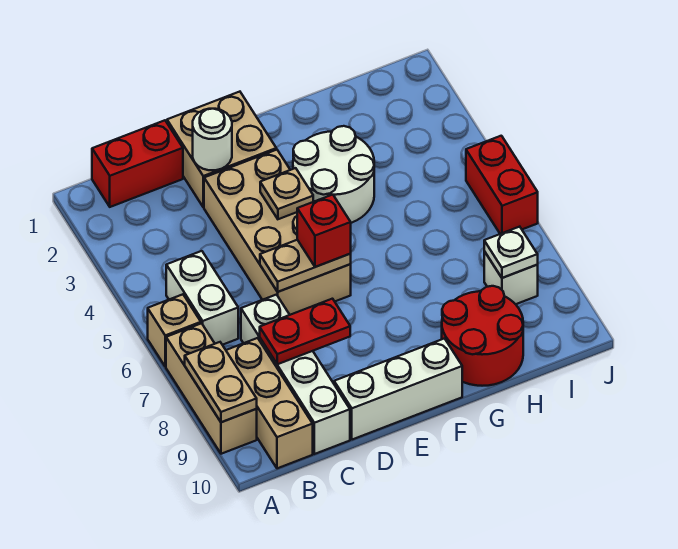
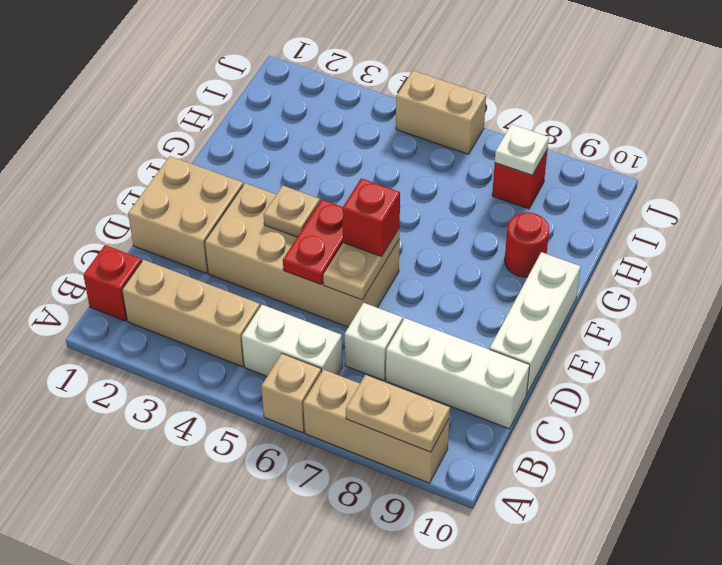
red 1x2 brick [92,120,183,207] -> red 1x1 brick [83,245,142,321]
tan 1x3 brick [226,338,313,468] -> tan 1x3 brick moved to [122,260,260,367]
red 1x2 plate [260,299,350,364] -> red 1x2 plate moved to [283,200,343,285]
white 1x1 round brick [193,109,232,170] -> none
white 2x2 round brick [293,126,374,223] -> none
red 2x2 round brick [442,286,523,386] -> red 1x1 round brick [505,212,549,277]
white 1x1 brick [484,251,538,304] -> red 1x1 brick [492,149,548,209]
red 1x2 brick [466,136,538,234] -> tan 1x2 brick [396,71,486,154]

